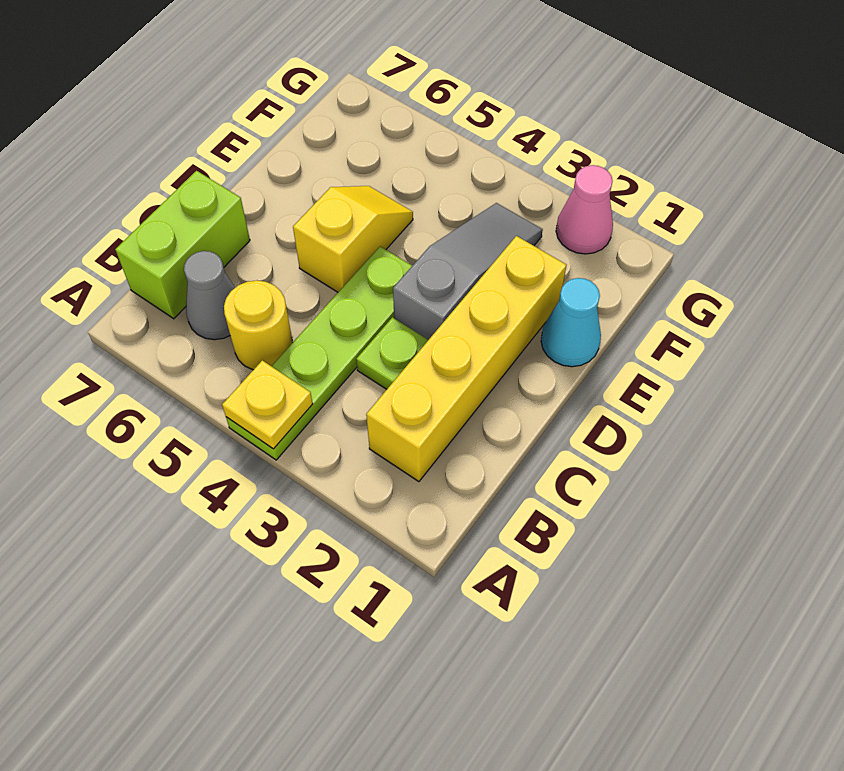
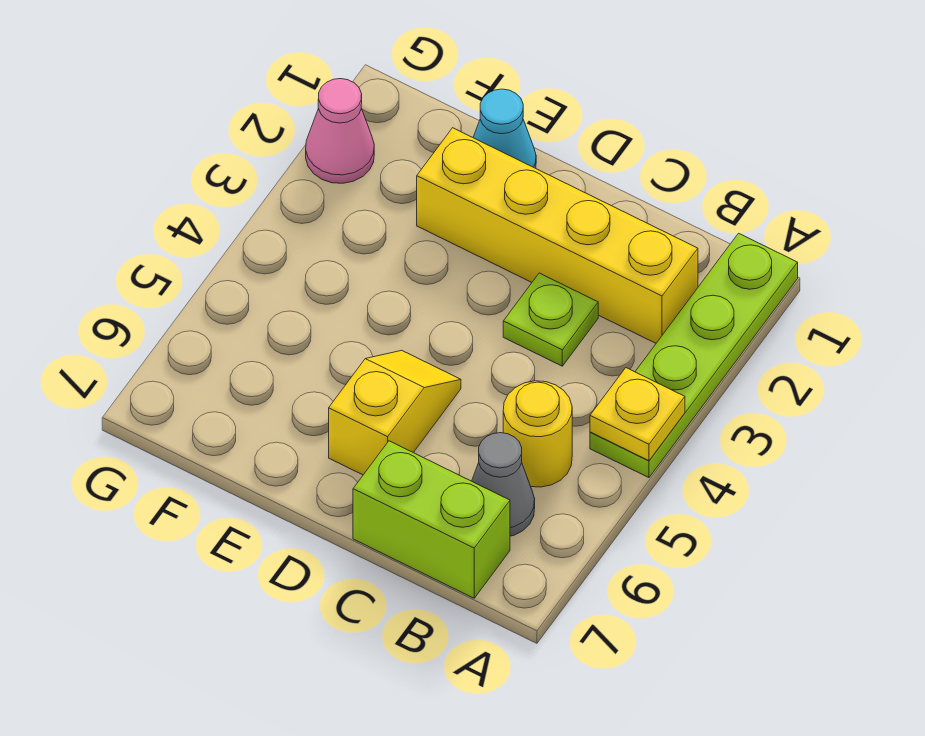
lime 1x4 plate [226,247,412,460] -> lime 1x4 plate turned to [590,233,798,478]
grey 1x3 slope [393,203,543,340] -> none
yellow 1x2 slope [293,186,413,292] -> yellow 1x2 slope turned to [329,350,461,475]

